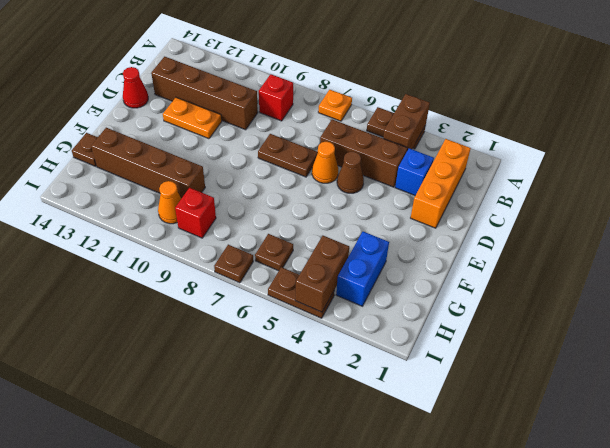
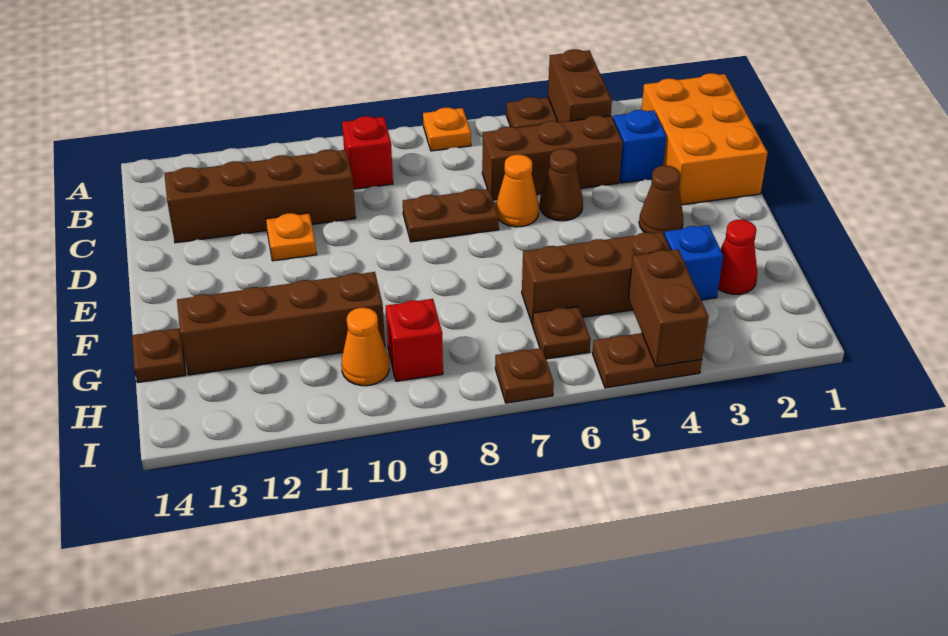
orange 1x3 brick [411,139,471,228] -> orange 2x3 brick [641,73,768,205]
orange 1x2 plate [163,97,222,139] -> orange 1x1 plate [266,213,316,261]
red 1x1 cone [123,67,148,108] -> red 1x1 cone moved to [718,220,757,294]
none -> brown 1x1 cone [639,166,683,234]
blue 1x2 brick [336,232,389,306] -> blue 1x1 brick [664,225,723,300]
none -> brown 1x3 brick [522,232,670,325]

